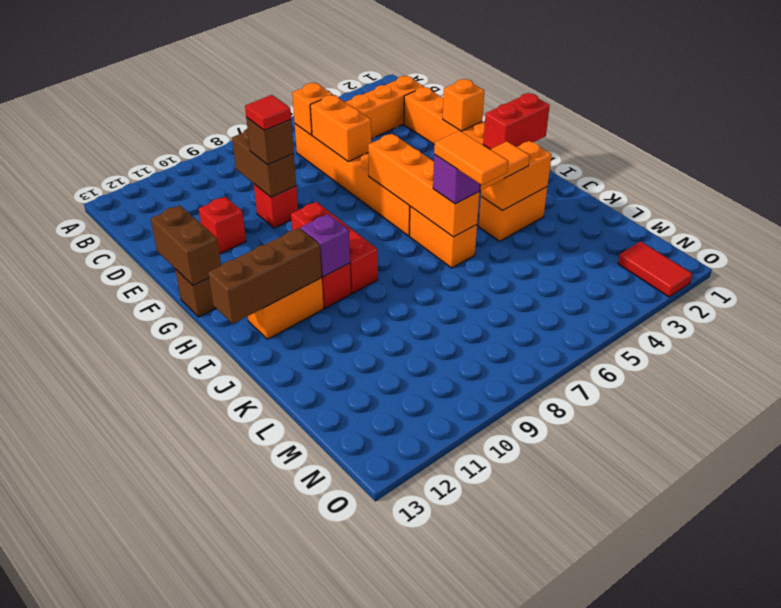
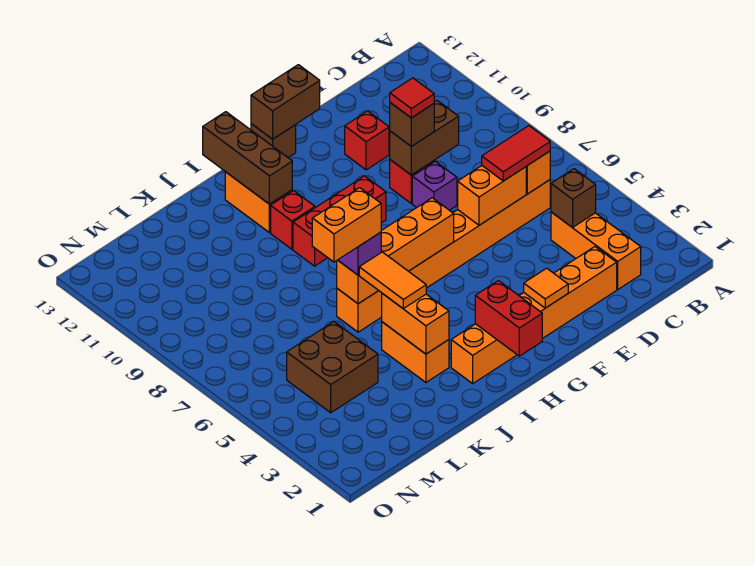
none -> brown 1x1 brick [551,169,596,227]
orange 1x1 brick [443,79,484,131] -> orange 1x1 tile [524,268,568,308]
purple 1x1 brick [301,214,350,277] -> purple 1x1 brick moved to [412,161,457,210]
orange 1x2 tile [434,130,508,185] -> orange 1x2 brick [312,188,381,262]
none -> brown 2x2 brick [287,321,378,413]
red 1x2 tile [618,241,692,297] -> red 1x2 tile moved to [482,126,550,181]

